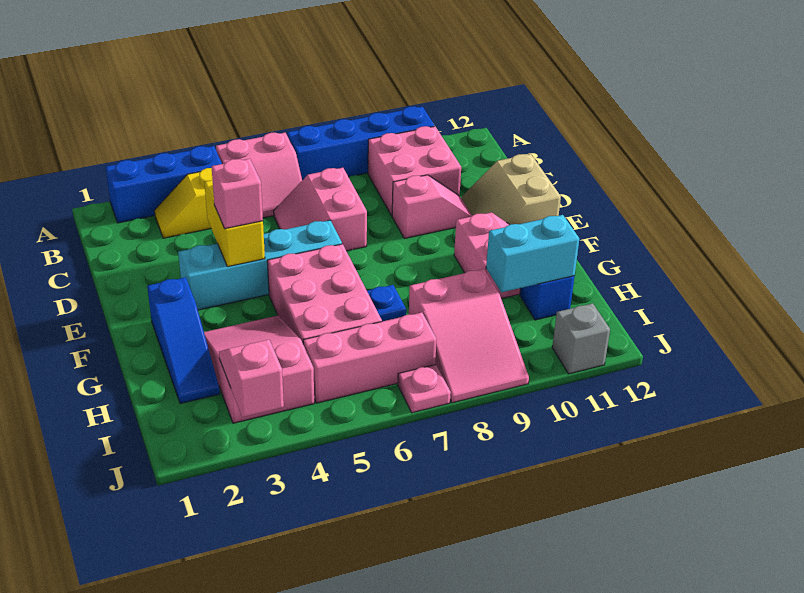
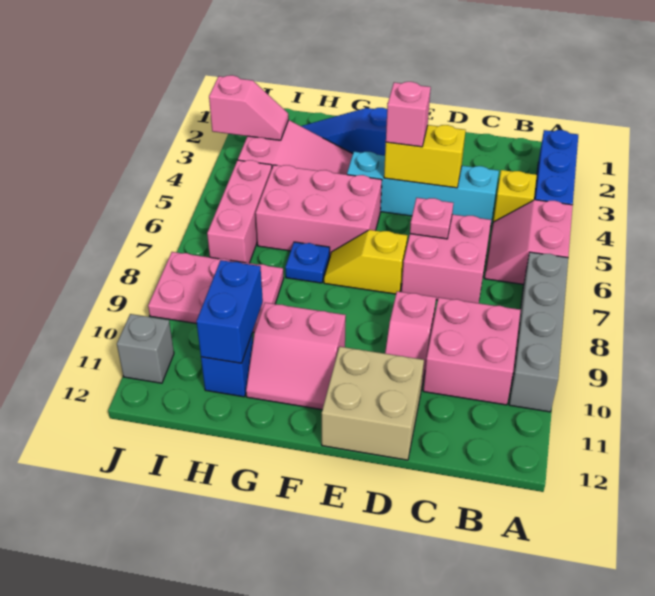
blue 1x4 brick [287,106,435,180] -> grey 1x4 brick [509,252,568,412]
pink 2x2 slope [274,168,367,251] -> pink 2x2 brick [401,214,491,303]
tan 2x2 slope [462,154,561,224] -> tan 2x2 brick [322,347,424,460]
cyan 1x4 brick [178,220,342,310] -> cyan 1x4 brick turned to [347,152,499,227]
none -> yellow 1x2 slope [324,230,408,294]
pink 2x3 slope [409,269,529,403] -> pink 2x3 plate [148,252,284,332]
cyan 1x2 brick [486,215,579,292] -> blue 1x2 brick [196,260,263,363]
pink 1x1 plate [398,364,451,413] -> pink 1x1 plate moved to [410,198,453,239]

